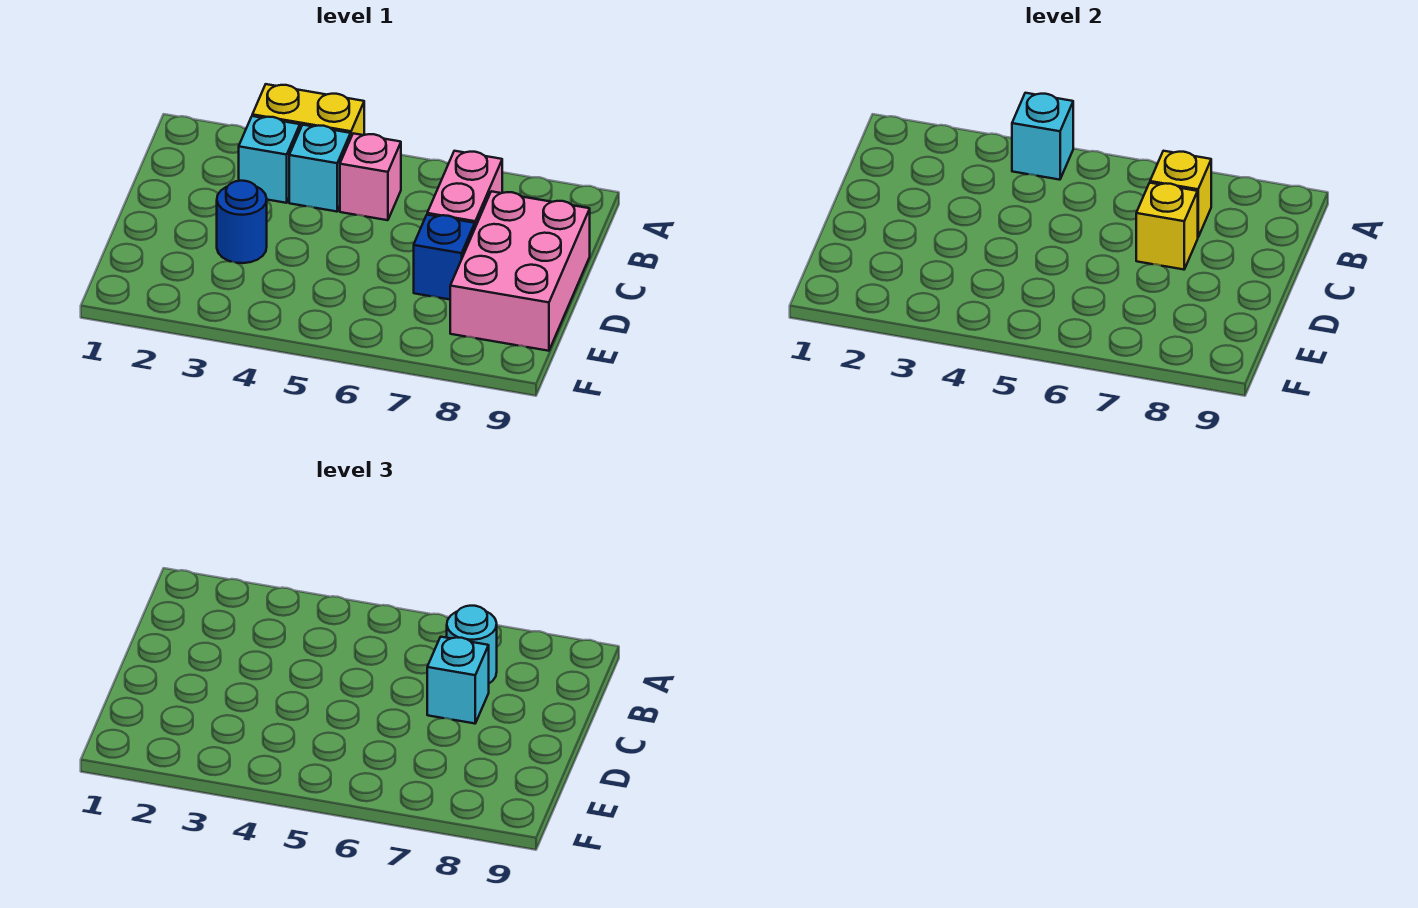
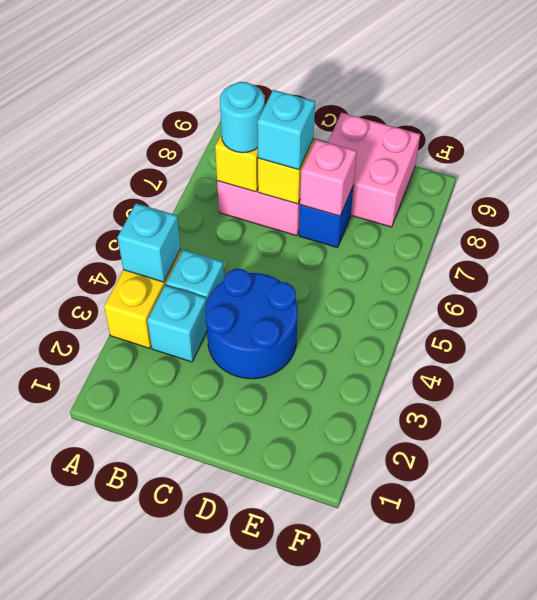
pink 1x1 brick [340,133,401,220] -> pink 1x1 brick moved to [300,139,357,216]
pink 2x3 brick [450,191,590,351] -> pink 2x2 brick [328,113,420,227]
blue 1x1 round brick [217,181,267,263] -> blue 2x2 round brick [206,269,298,379]

